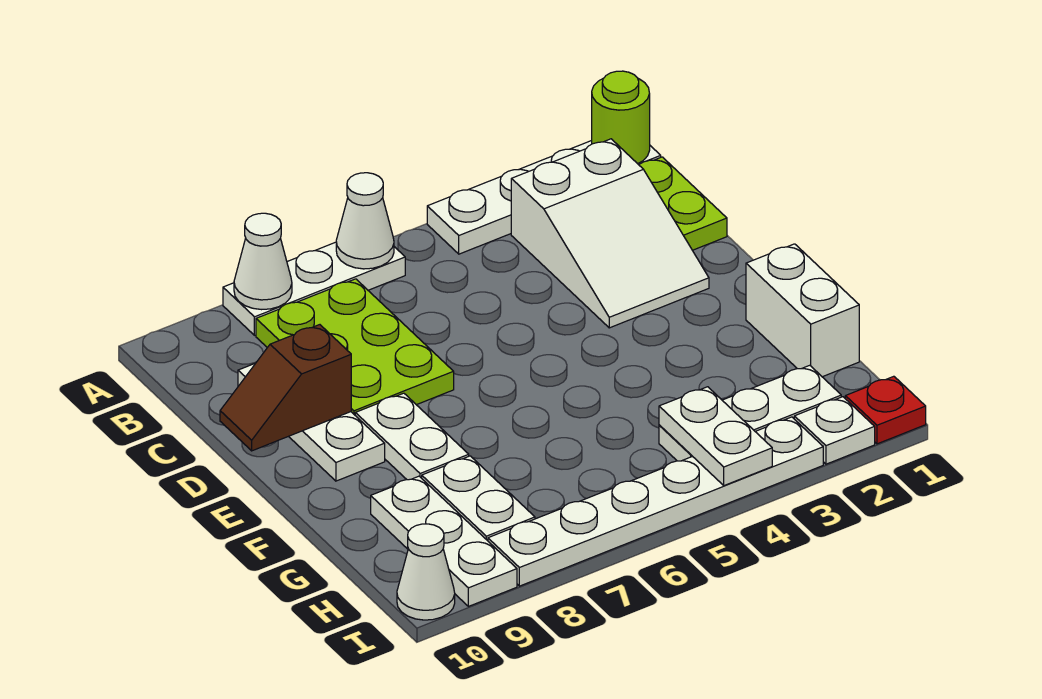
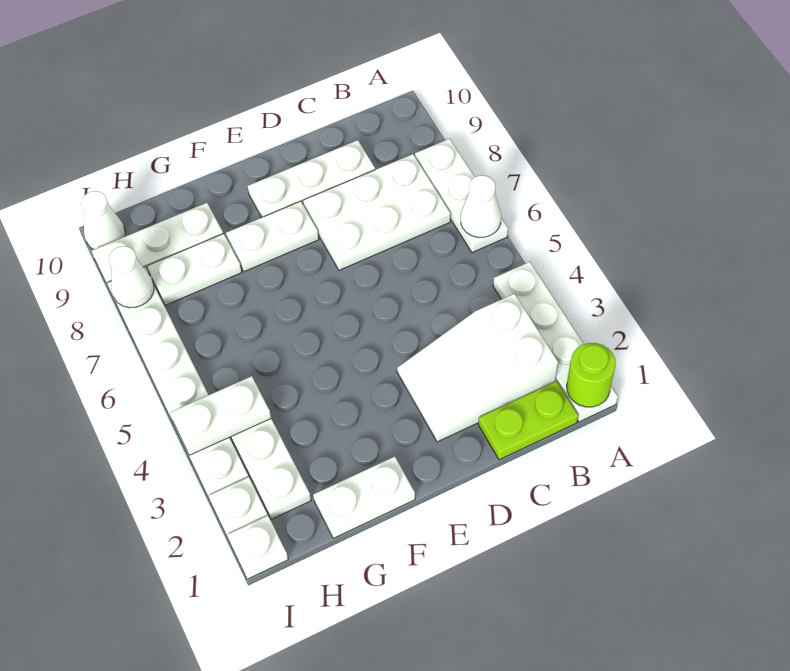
white 1x1 cone [234,213,292,310] -> white 1x1 cone moved to [109,246,154,308]
lime 2x3 plate [256,279,454,415] -> white 2x3 plate [303,154,451,270]
brown 1x2 slope [220,325,351,451] -> none
white 1x2 brick [746,244,859,377] -> white 1x2 plate [313,456,415,538]
red 1x1 plate [845,376,926,444] -> white 1x1 plate [227,516,288,579]

